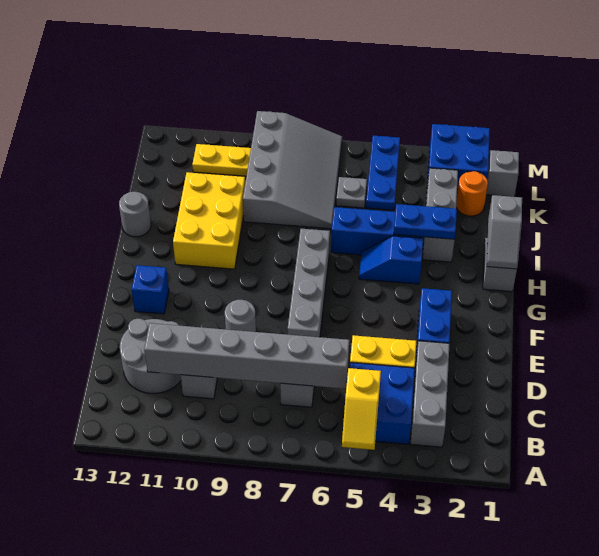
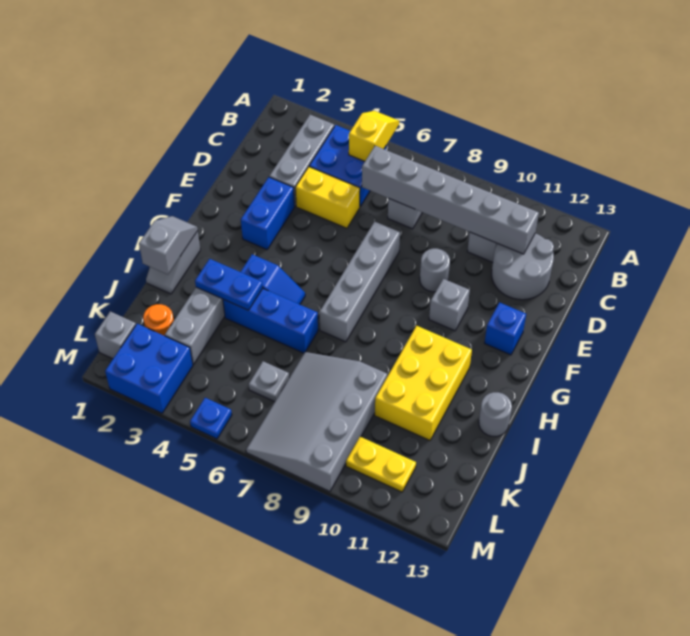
none -> grey 1x1 brick [429,279,470,331]
blue 1x3 plate [366,136,400,210] -> blue 1x1 plate [190,398,232,439]

